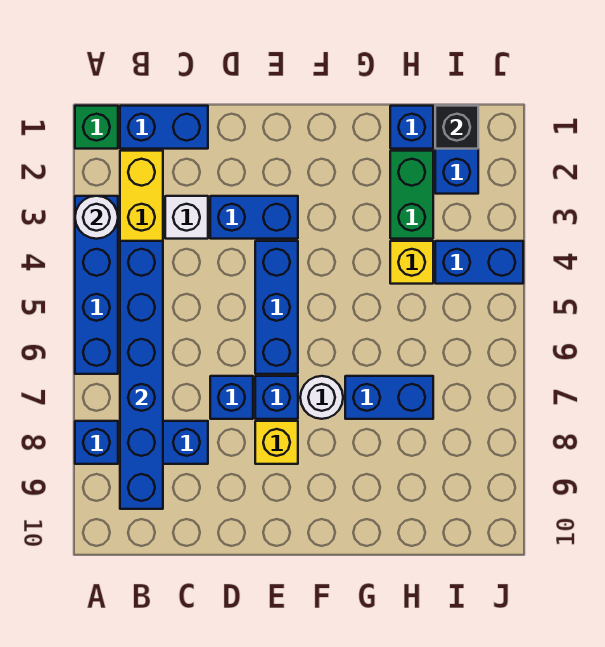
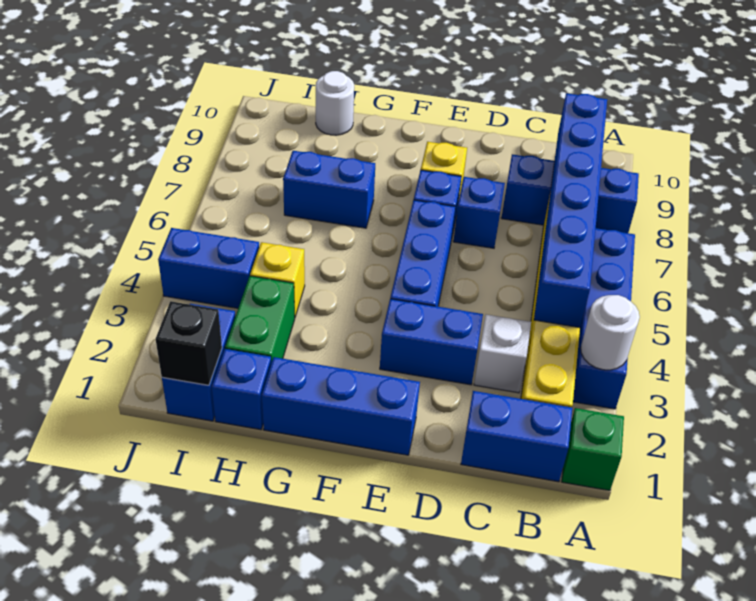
none -> blue 1x3 brick [262,357,420,455]
white 1x1 round brick [300,376,343,419] -> white 1x1 round brick moved to [316,71,354,135]

